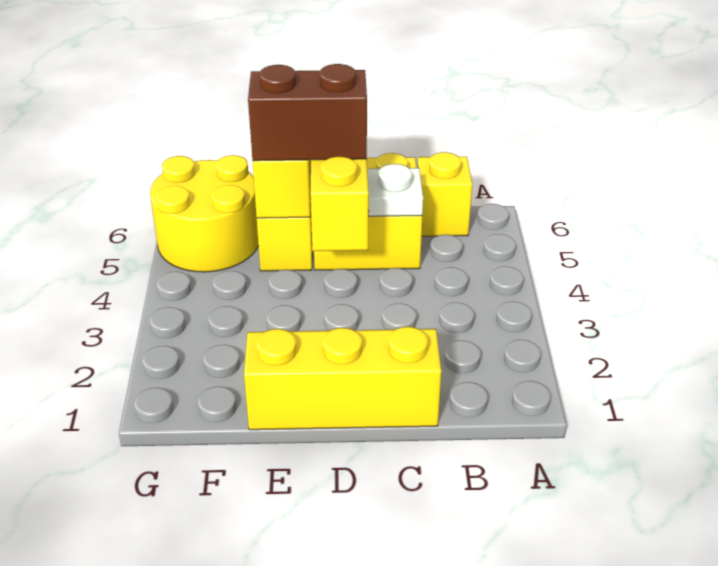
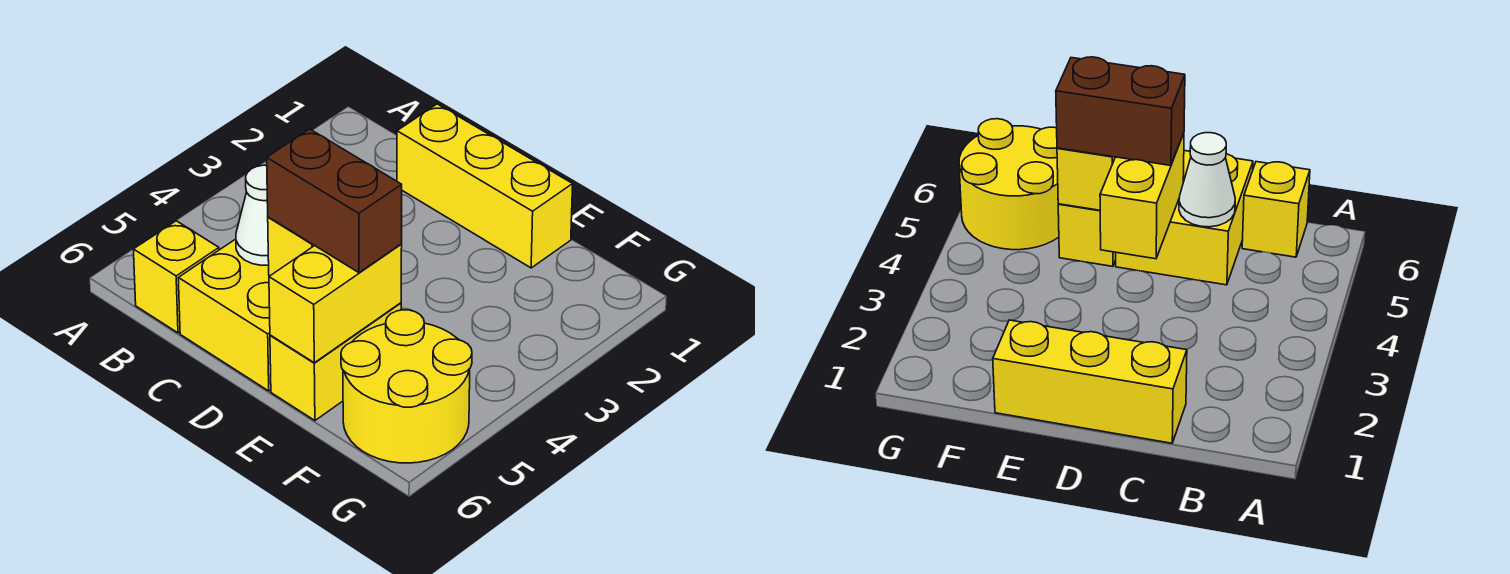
white 1x1 plate [367,164,423,216] -> white 1x1 cone [236,165,269,265]

